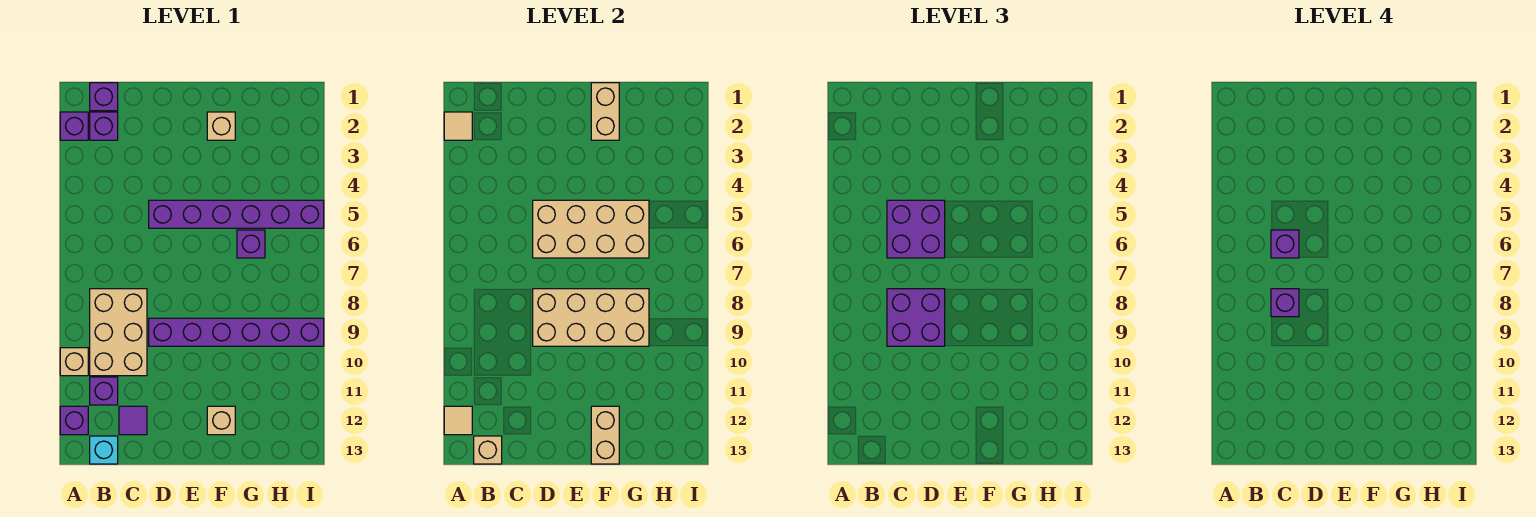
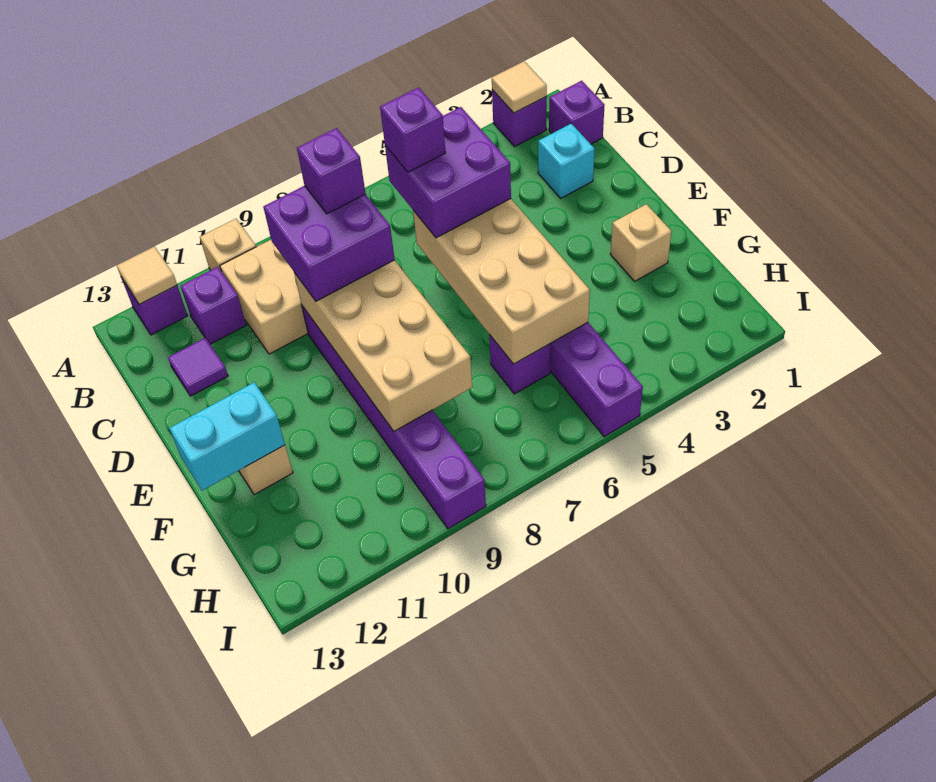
purple 1x1 brick [90,112,118,140] -> none
cyan 1x1 brick [90,436,118,464] -> cyan 1x1 brick moved to [538,124,595,198]
tan 1x1 brick [474,436,502,464] -> none
tan 1x2 brick [591,83,619,140] -> none
tan 1x2 brick [591,406,619,464] -> cyan 1x2 brick [169,383,285,491]

